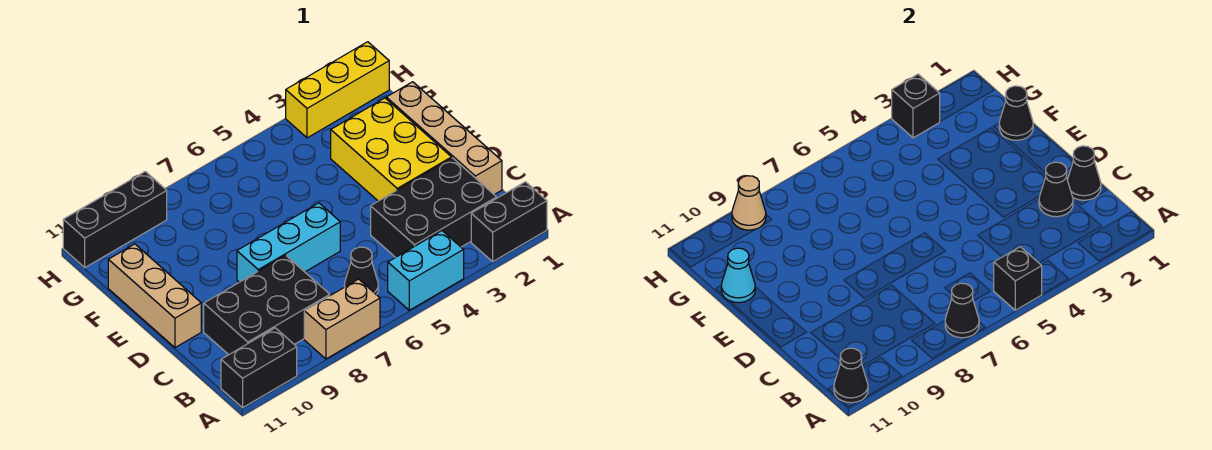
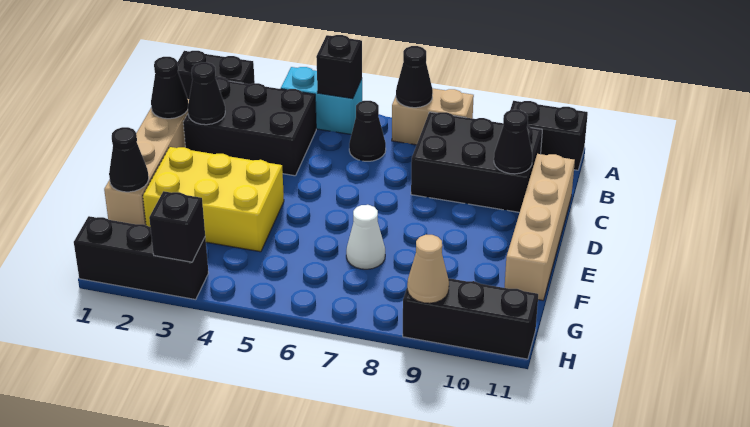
black 1x1 cone [834,348,868,403] -> black 1x1 cone moved to [494,110,532,174]
yellow 2x3 brick [331,98,452,201] -> yellow 2x3 brick turned to [143,147,284,252]
cyan 1x3 brick [237,203,340,282] -> none
tan 1x3 brick [108,244,201,348] -> tan 1x4 brick [505,154,575,300]
none -> white 1x1 cone [346,205,385,269]
cyan 1x1 cone [721,248,755,303] -> none
yellow 1x3 brick [286,42,389,138] -> black 1x3 brick [74,216,208,300]

